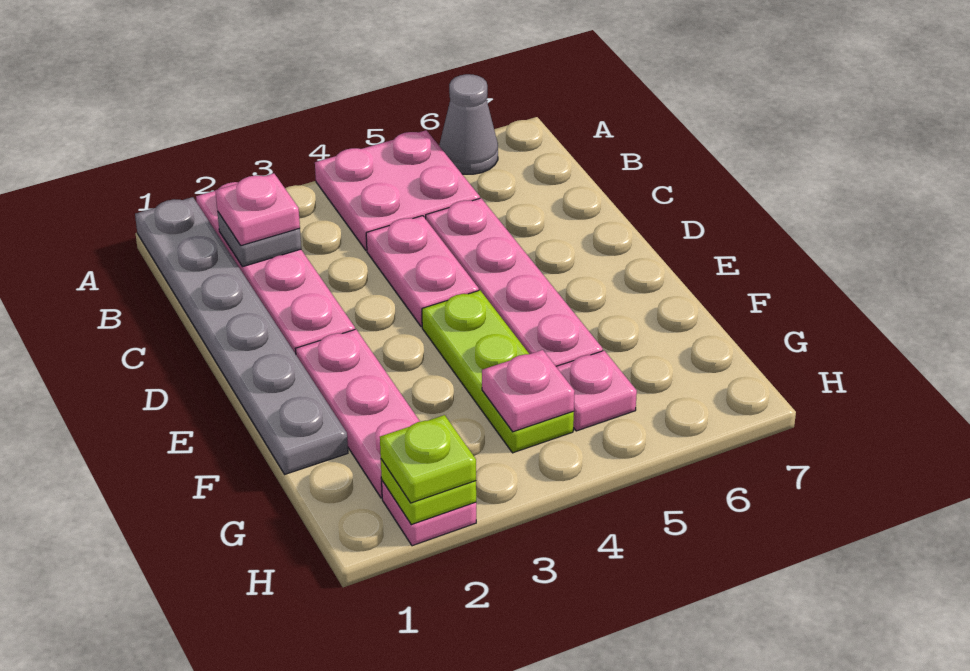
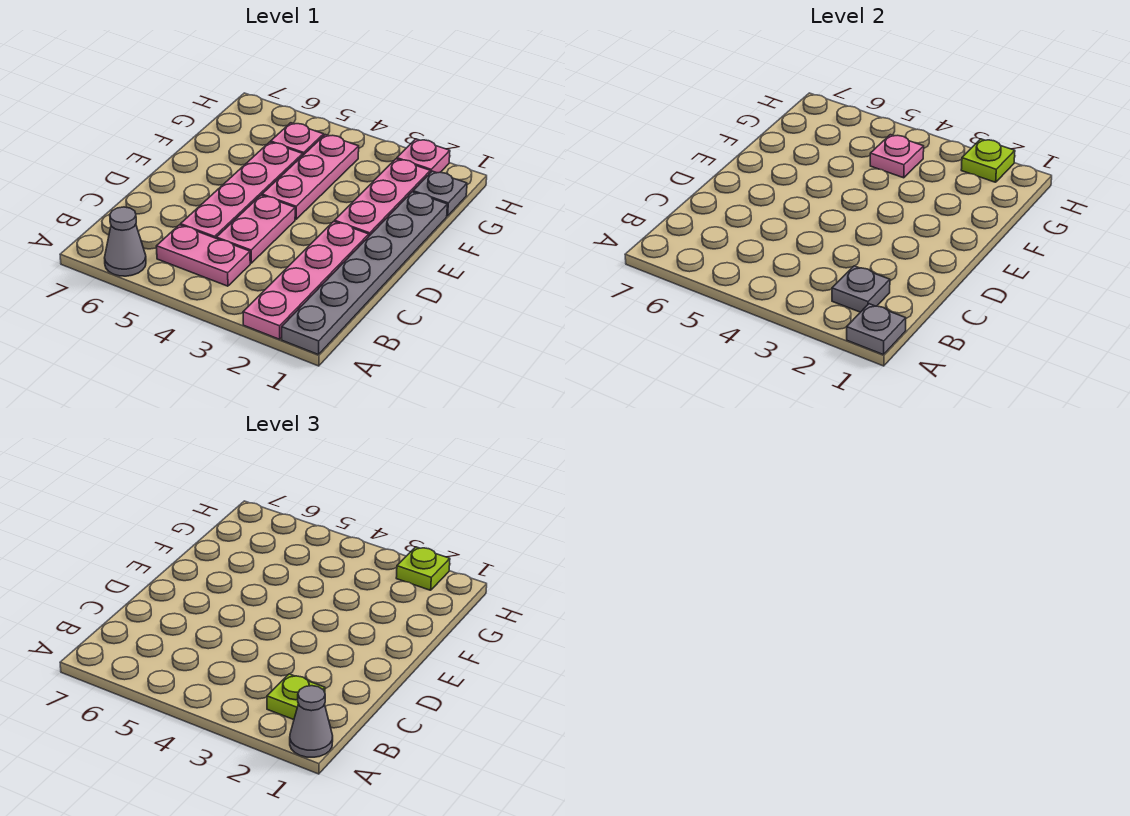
none -> grey 1x1 plate [847,304,906,355]
none -> grey 1x1 cone [290,686,333,757]
pink 2x2 plate [315,130,480,250] -> pink 1x2 plate [156,225,250,286]
pink 1x1 plate [215,173,300,246] -> lime 1x1 plate [267,674,325,720]
lime 1x3 plate [422,290,574,453] -> pink 1x3 plate [262,135,359,219]
none -> grey 1x1 plate [413,171,467,216]

